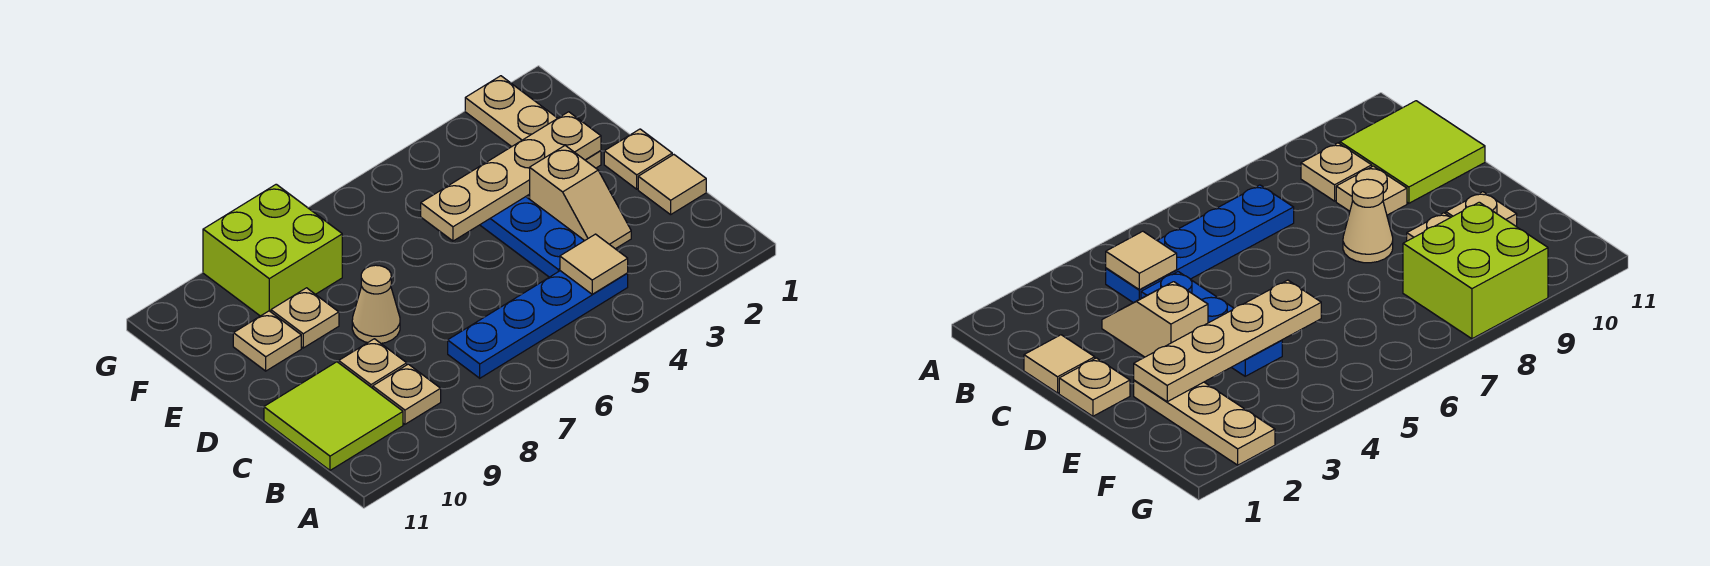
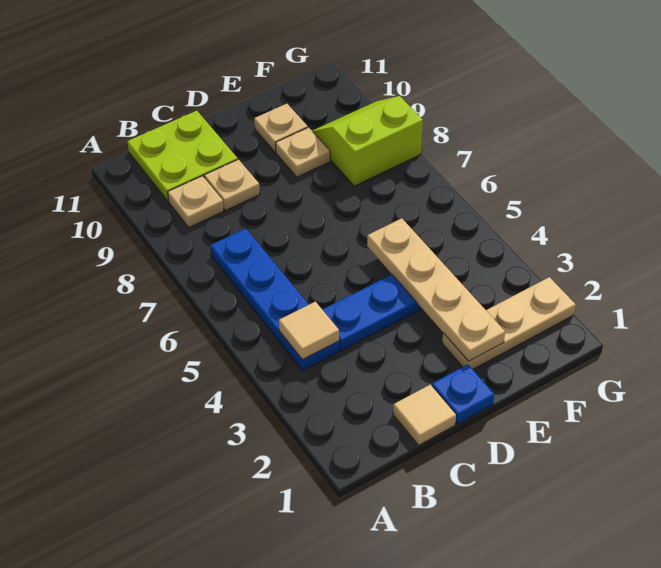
lime 2x2 tile [264,362,403,470] -> lime 2x2 plate [127,111,238,201]
tan 1x2 slope [530,146,631,249] -> none
tan 1x1 plate [604,129,672,189] -> blue 1x1 plate [432,364,494,424]
tan 1x1 cone [352,265,400,343] -> none
lime 2x2 brick [203,184,342,316] -> lime 2x2 slope [312,96,423,186]

